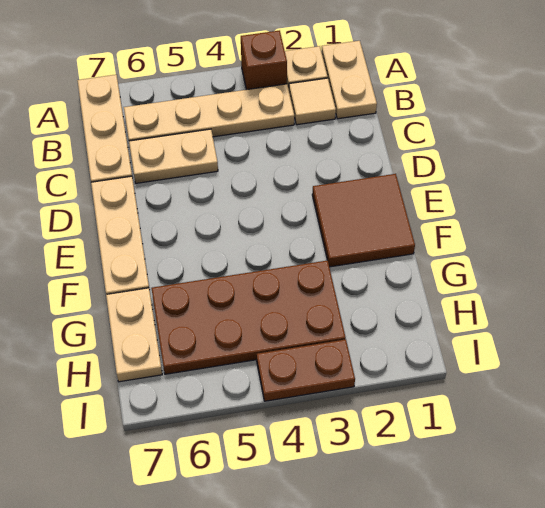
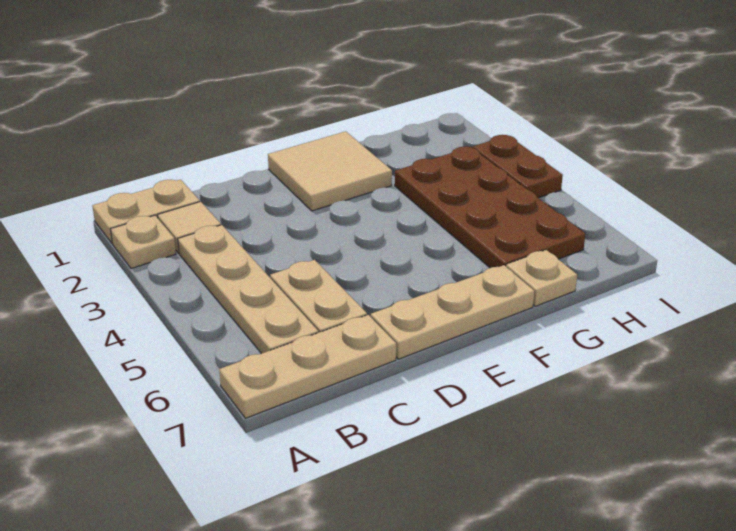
brown 1x1 brick [241,30,287,90] -> none
brown 2x2 tile [312,174,415,267] -> tan 2x2 tile [268,131,392,211]
tan 1x2 plate [106,288,162,382] -> tan 1x1 plate [506,250,577,306]

